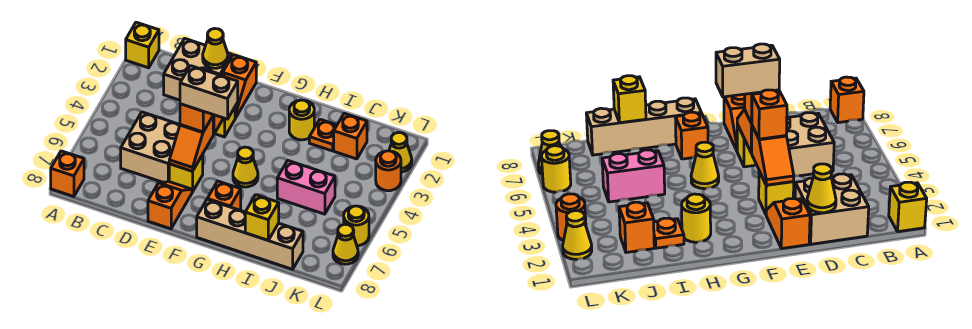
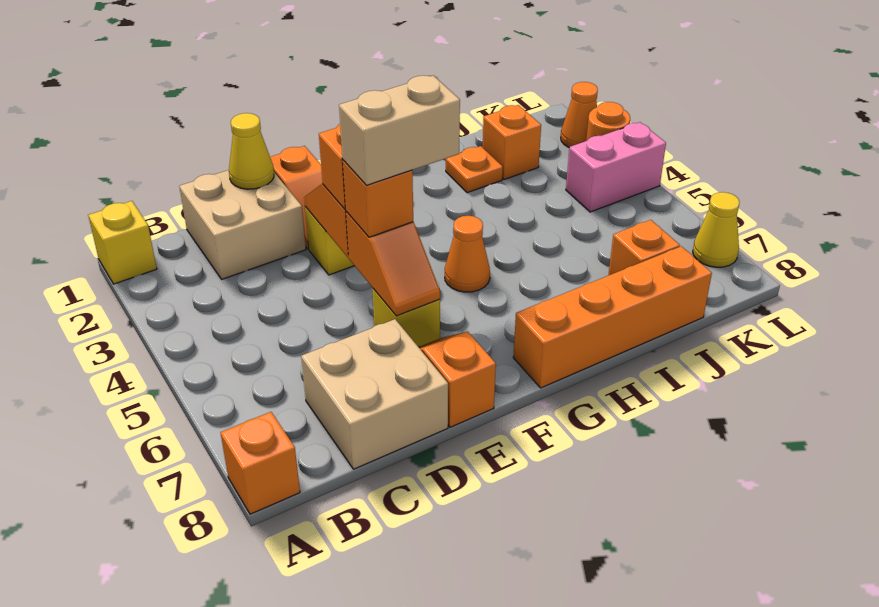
tan 2x2 brick [121,112,180,182] -> tan 2x2 brick moved to [301,319,448,469]
yellow 1x1 cone [233,147,258,187] -> orange 1x1 cone [445,216,490,292]
orange 1x1 brick [207,181,241,210] -> orange 1x1 brick moved to [609,220,680,275]
tan 1x4 brick [197,200,303,269] -> orange 1x4 brick [513,246,712,388]
yellow 1x1 round brick [289,100,314,140] -> none
pink 1x2 brick [277,161,335,214] -> pink 1x2 brick moved to [566,122,666,212]
yellow 1x1 brick [245,195,279,240] -> none
yellow 1x1 cone [389,132,412,172] -> orange 1x1 cone [561,82,598,147]
yellow 1x1 round brick [344,206,369,246] -> none

